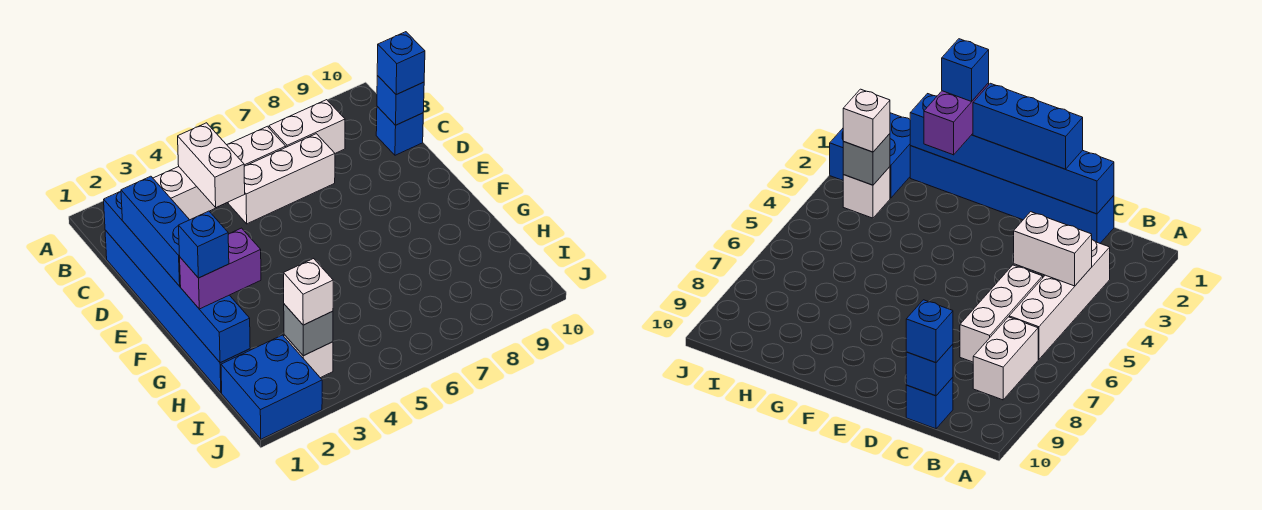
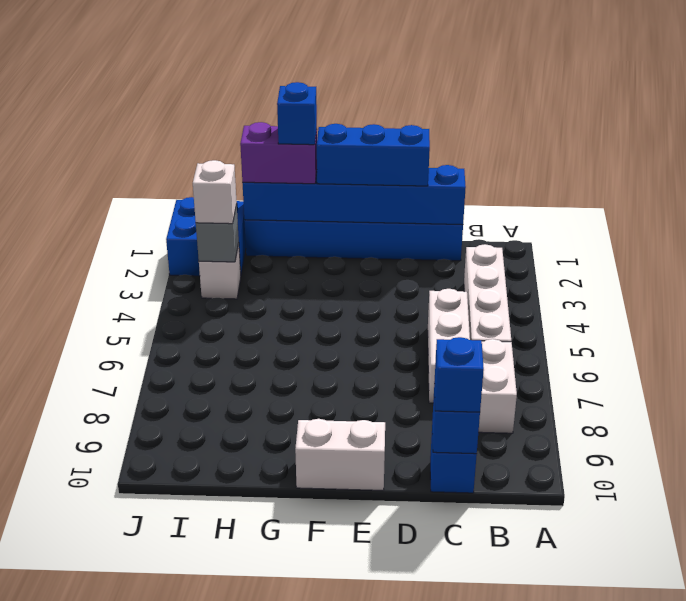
white 1x2 brick [178,123,245,207] -> white 1x2 brick moved to [295,419,385,490]
purple 1x2 brick [180,228,261,309] -> purple 1x2 brick turned to [240,122,317,184]

